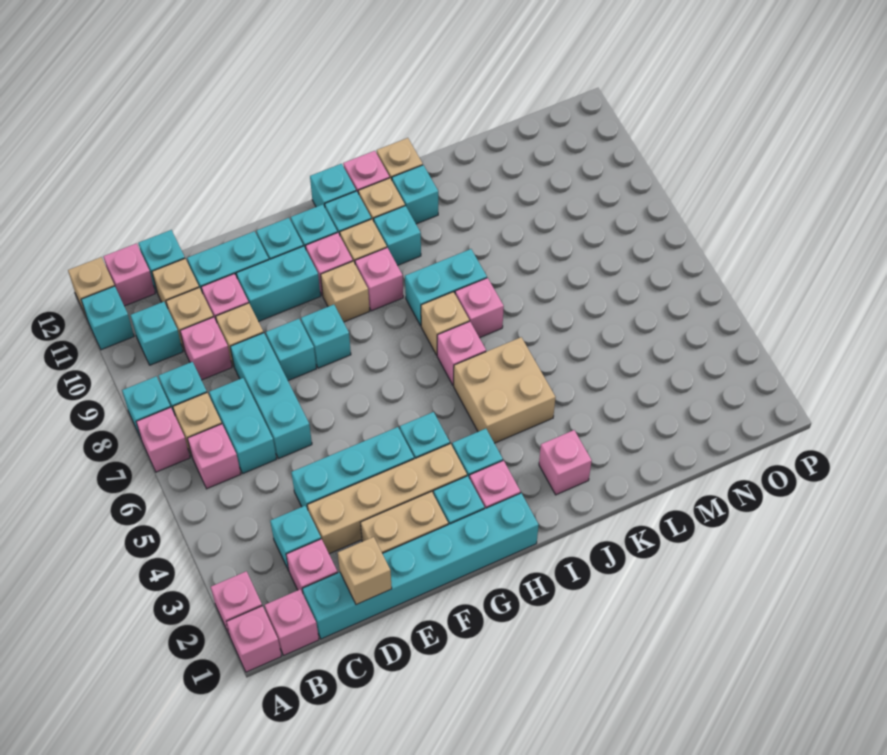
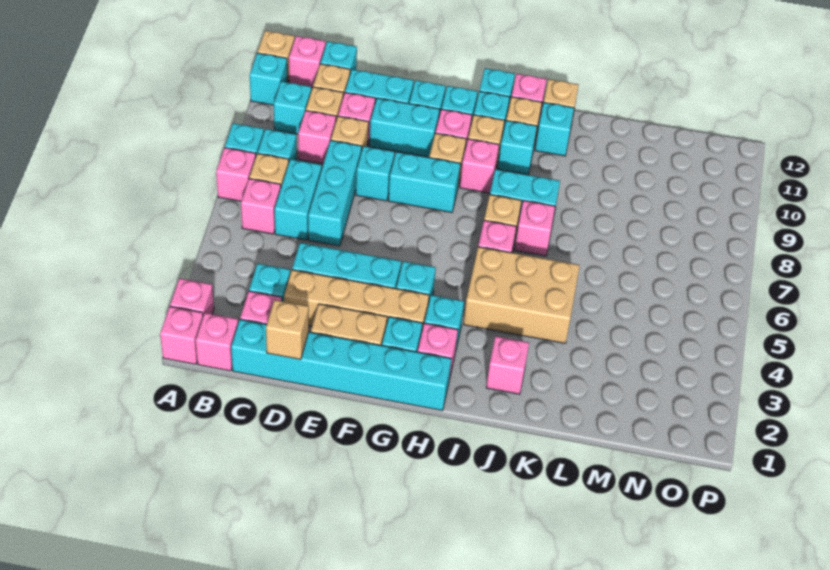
cyan 1x1 brick [301,305,351,368] -> cyan 1x2 brick [389,152,461,213]
tan 2x2 brick [454,337,556,443] -> tan 2x3 brick [464,247,580,343]

